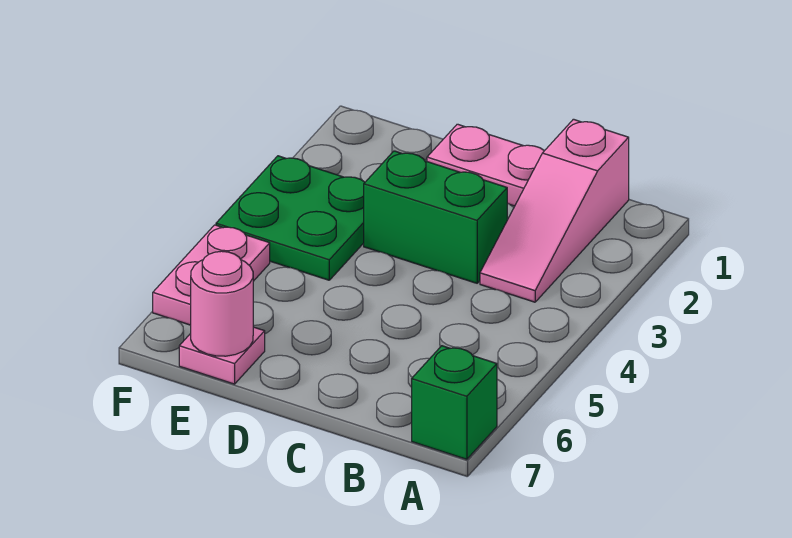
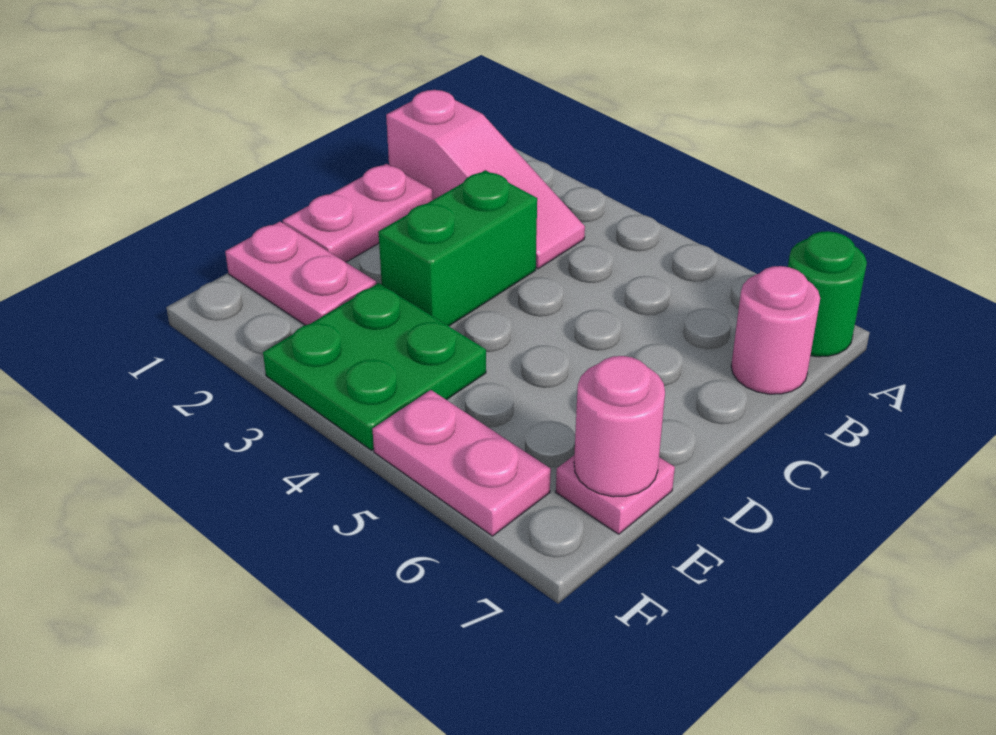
green 1x1 brick [412,346,497,459] -> green 1x1 round brick [788,231,867,357]
none -> pink 1x1 round brick [731,266,820,394]
none -> pink 1x2 plate [225,222,376,325]

